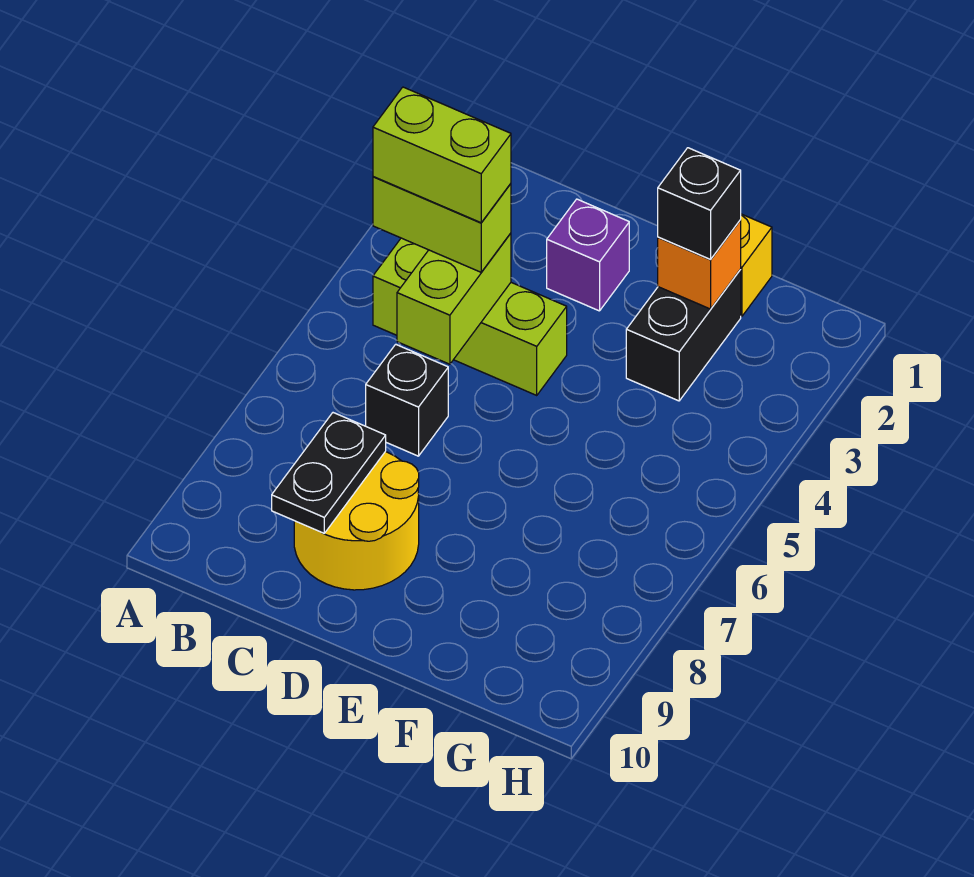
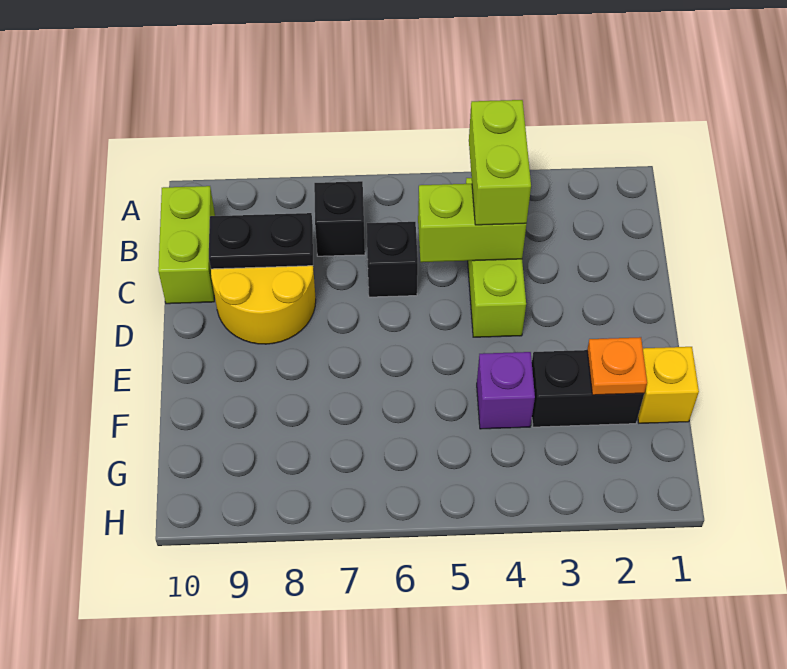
lime 1x2 brick [373,87,511,223] -> lime 1x2 brick moved to [158,186,215,304]
purple 1x1 brick [547,199,629,311] -> purple 1x1 brick moved to [477,352,535,429]
orange 1x1 brick [658,220,741,309] -> orange 1x1 plate [587,337,647,395]
black 1x1 brick [658,148,741,259] -> black 1x1 brick moved to [314,181,365,256]

